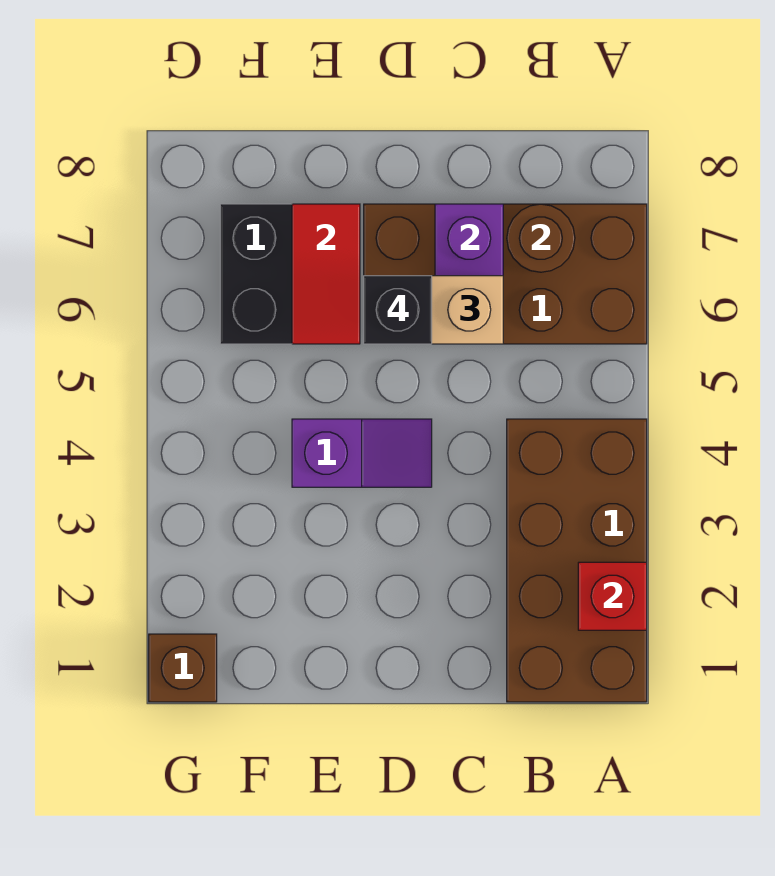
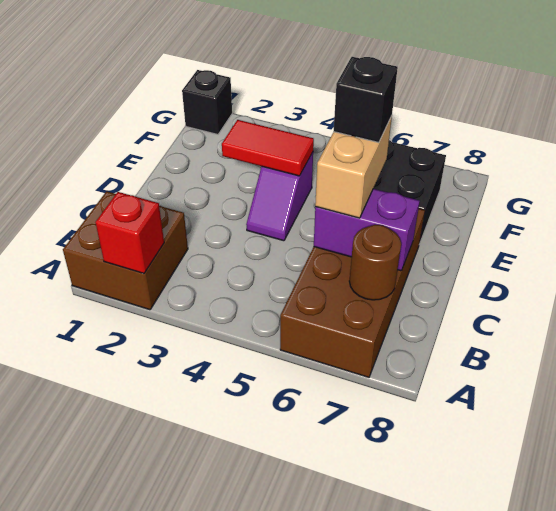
brown 2x4 brick [507,419,647,702] -> brown 2x2 brick [63,191,188,310]
red 1x2 tile [292,204,360,344] -> red 1x2 tile moved to [222,120,314,176]
brown 1x1 brick [149,634,217,702] -> black 1x1 brick [182,70,232,134]

